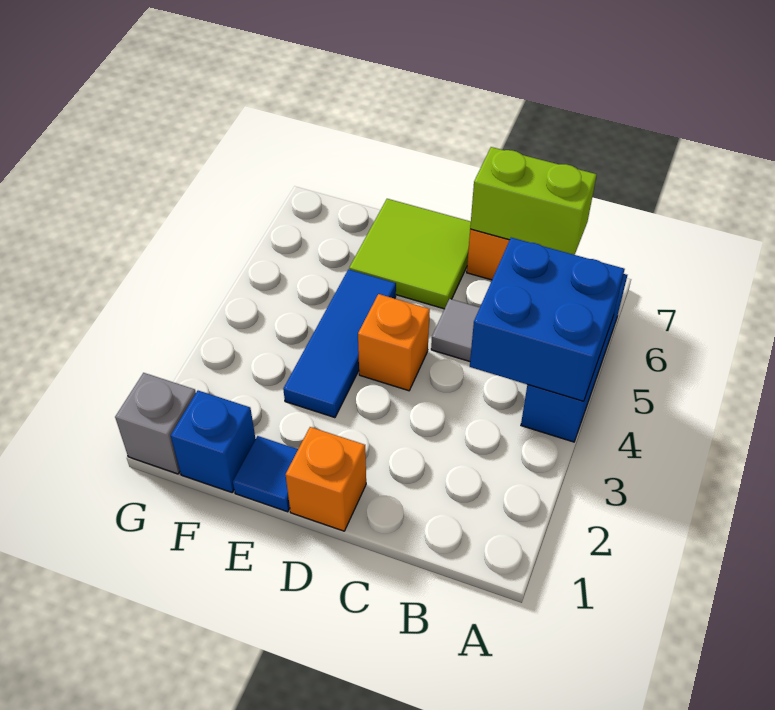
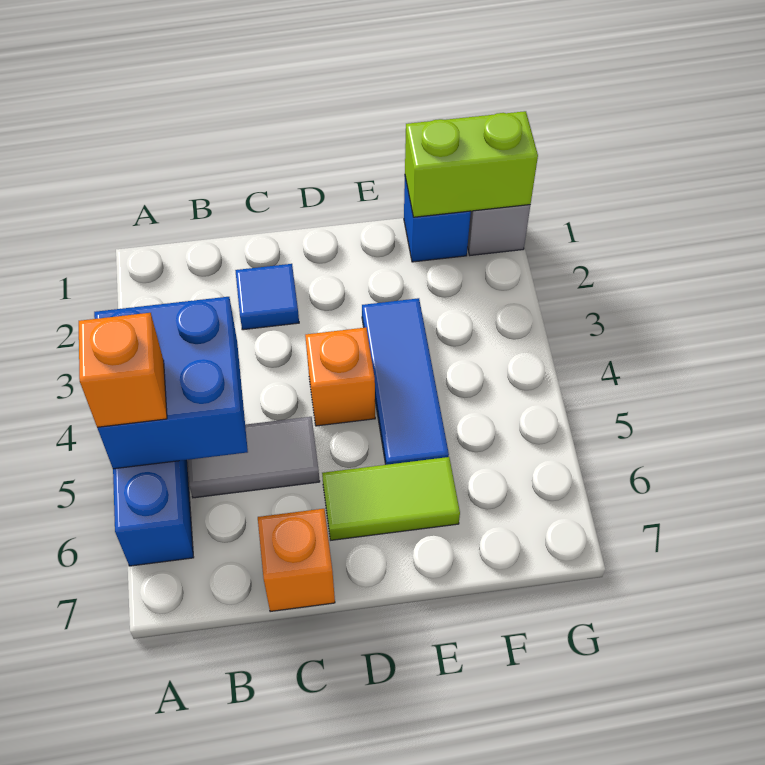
lime 1x2 brick [470,147,597,255] -> lime 1x2 brick moved to [405,111,538,217]
orange 1x1 brick [286,427,366,531] -> orange 1x1 brick moved to [79,313,167,428]
lime 2x2 tile [349,199,471,309] -> lime 1x2 tile [322,457,460,540]
blue 1x1 tile [233,436,298,512] -> blue 1x1 tile moved to [235,264,299,330]

